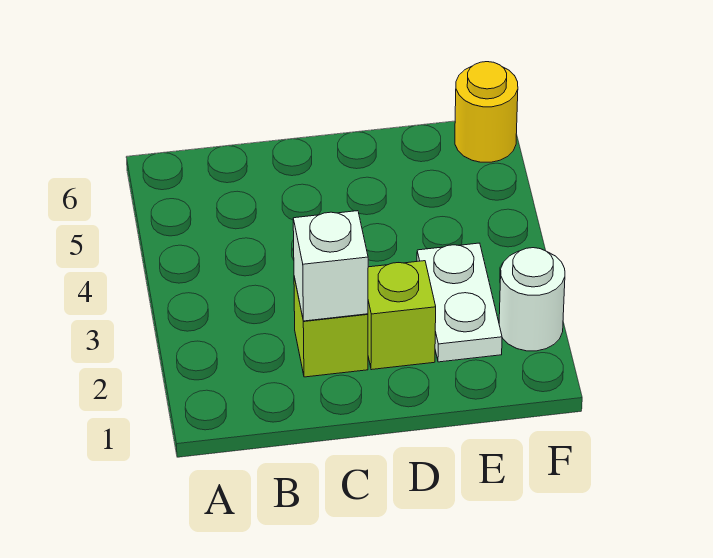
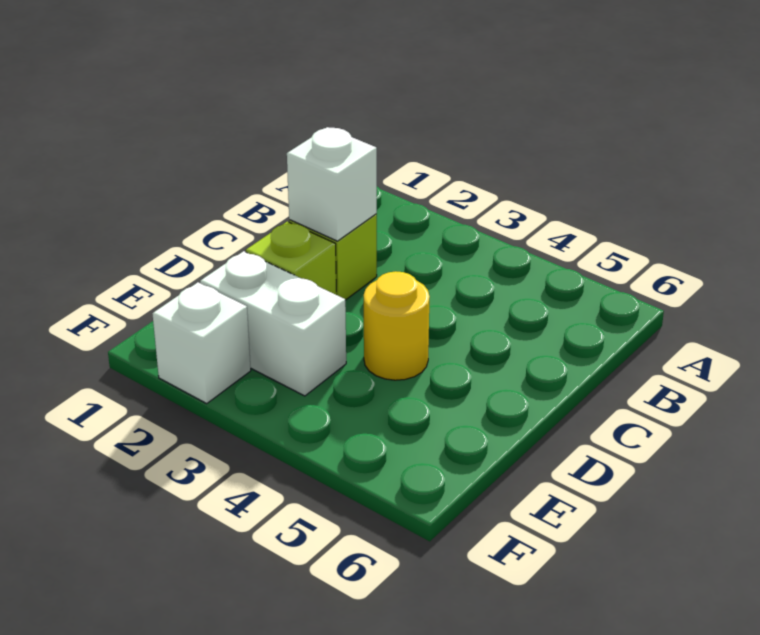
white 1x2 plate [417,243,502,362] -> white 1x2 brick [200,251,346,396]
white 1x1 round brick [499,248,565,351] -> white 1x1 brick [152,282,251,403]
yellow 1x1 round brick [455,62,518,162] -> yellow 1x1 round brick moved to [364,271,430,380]

